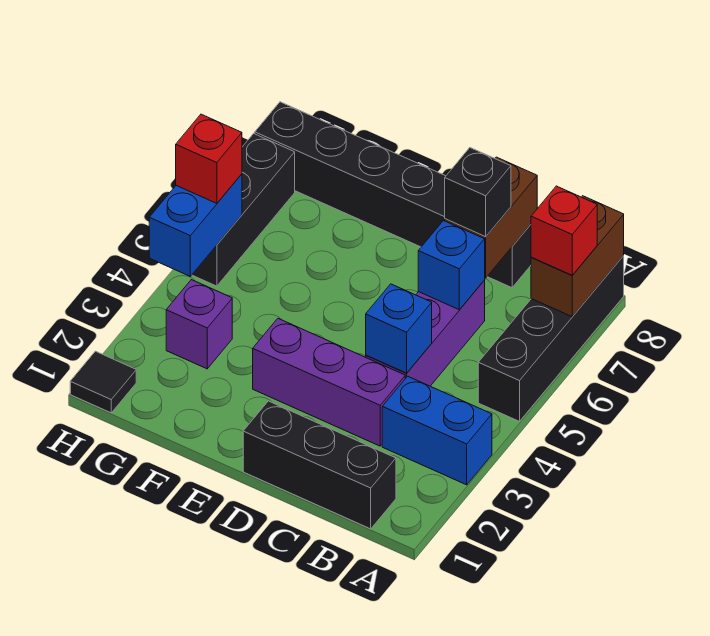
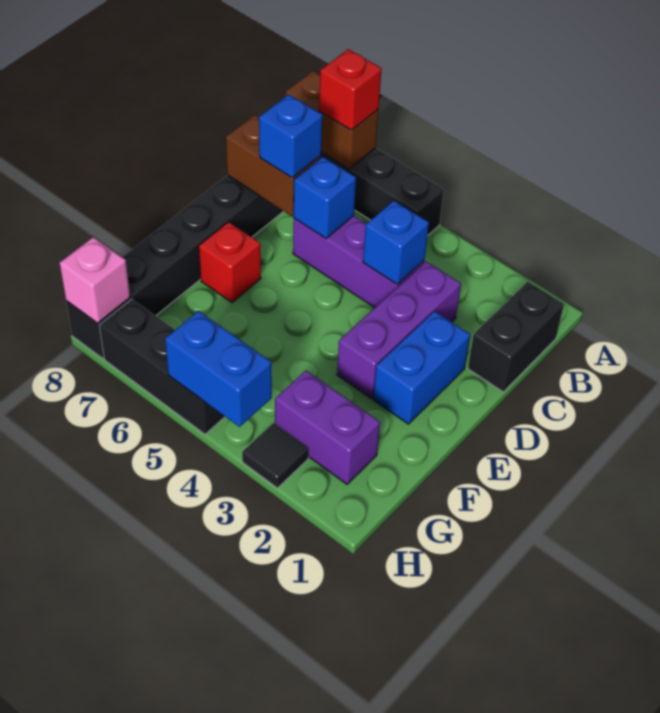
blue 1x2 brick [382,376,492,485] -> blue 1x2 brick moved to [373,311,470,424]
black 1x3 brick [243,401,396,529] -> black 1x2 brick [468,282,564,392]
black 1x1 brick [445,148,511,237] -> blue 1x1 brick [259,94,322,178]
purple 1x1 brick [166,280,232,369] -> purple 1x2 brick [275,371,380,484]
black 1x1 tile [70,351,136,413] -> black 1x1 tile moved to [242,423,309,488]
red 1x1 brick [176,114,242,203] -> red 1x1 brick moved to [199,222,261,303]
none -> pink 1x1 brick [60,237,130,323]

